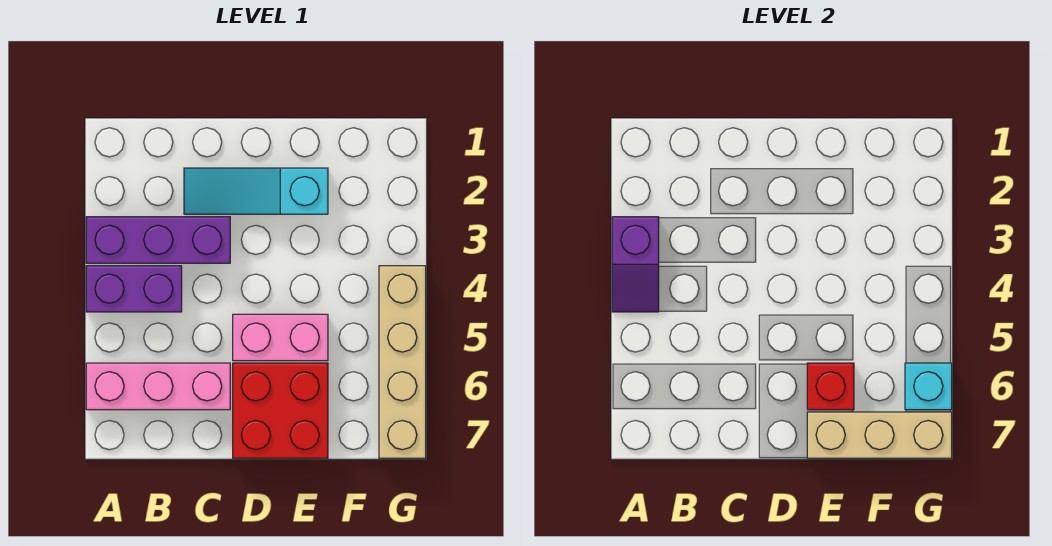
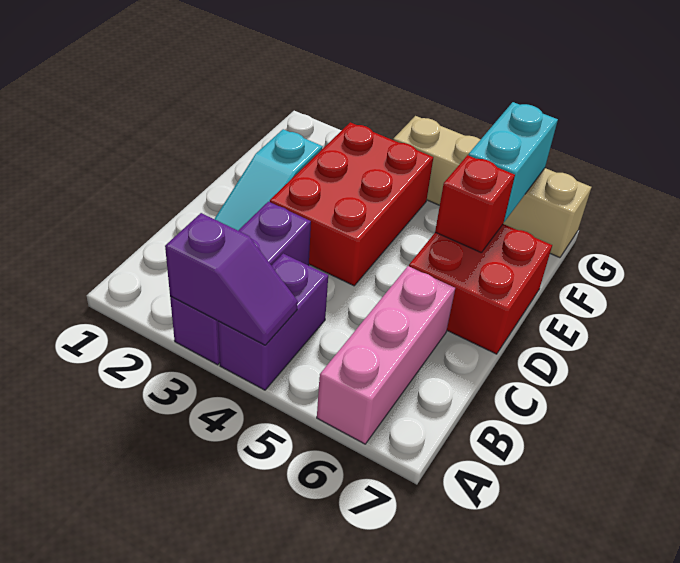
none -> red 2x3 brick [270,122,433,286]
pink 1x2 brick [233,314,328,361] -> none
tan 1x3 brick [807,412,952,458] -> none
cyan 1x1 brick [905,363,952,410] -> cyan 1x2 brick [468,102,558,222]

